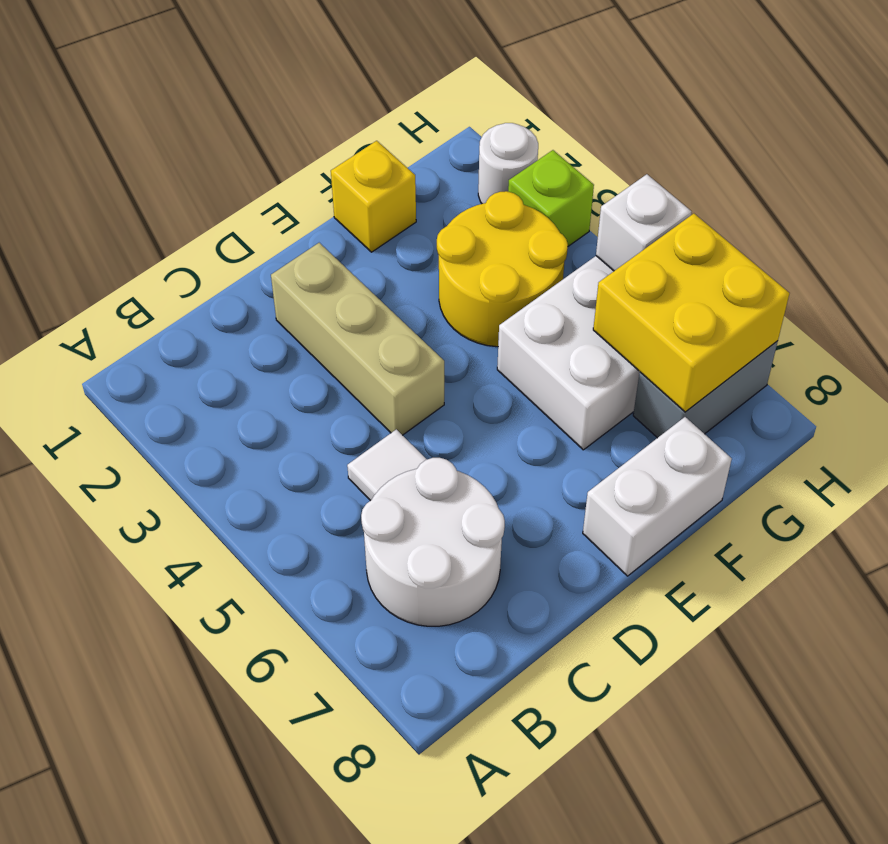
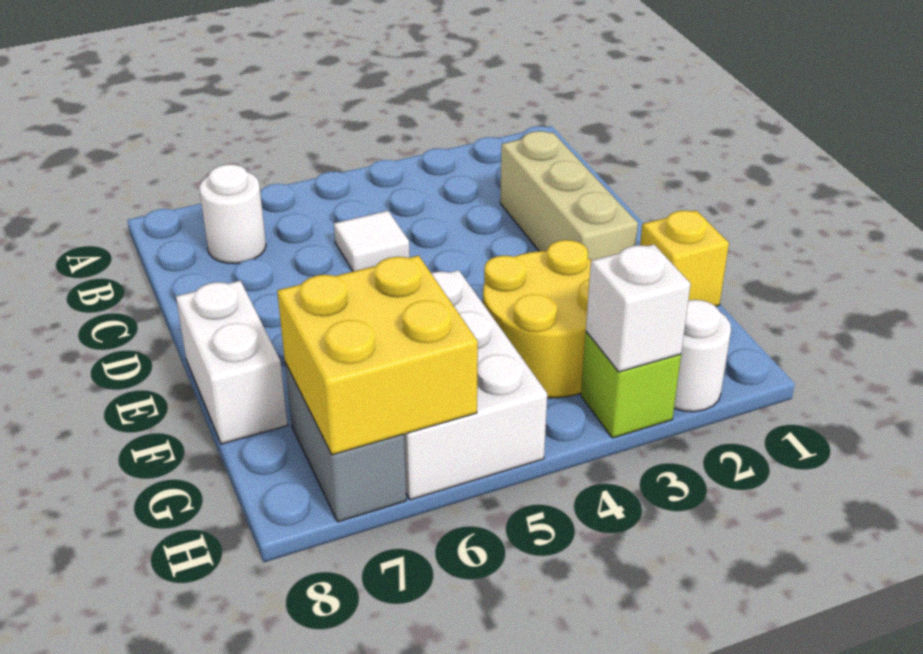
white 2x2 round brick [361,458,505,626] -> white 1x1 round brick [199,164,266,264]
tan 1x3 brick [271,243,444,435] -> tan 1x3 brick turned to [500,131,638,260]
white 1x1 brick [596,174,691,271] -> white 1x1 brick moved to [586,244,691,372]

